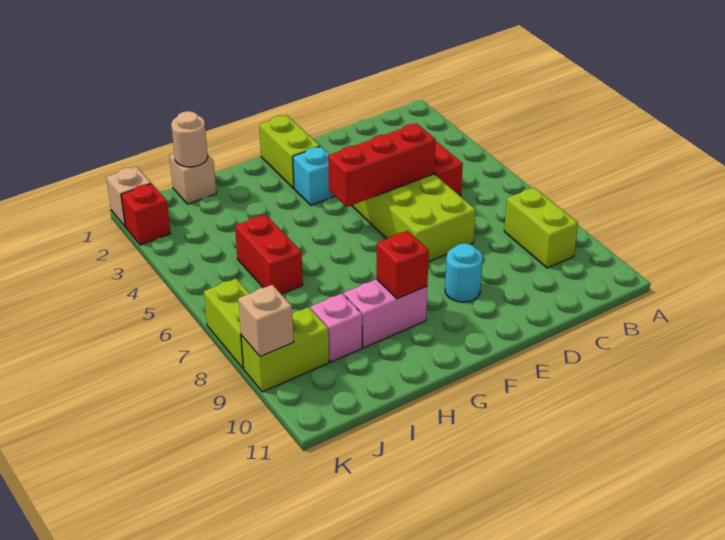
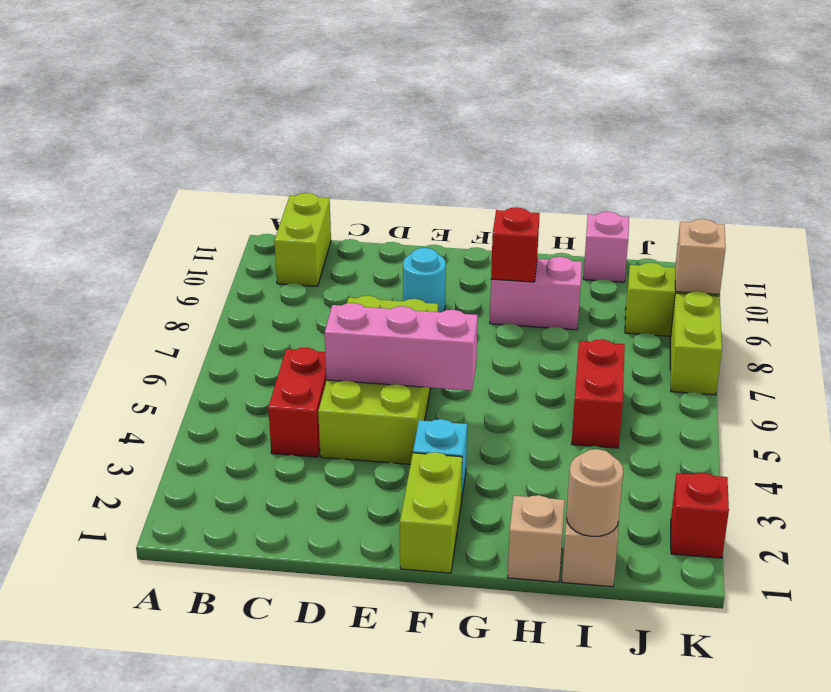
lime 1x2 brick [504,187,578,268] -> lime 1x2 brick moved to [274,193,331,286]
red 1x3 brick [328,123,436,207] -> pink 1x3 brick [325,303,478,391]
pink 1x1 brick [310,294,362,362] -> pink 1x1 brick moved to [583,212,629,282]
tan 1x1 brick [106,166,151,226] -> tan 1x1 brick moved to [508,495,565,582]

